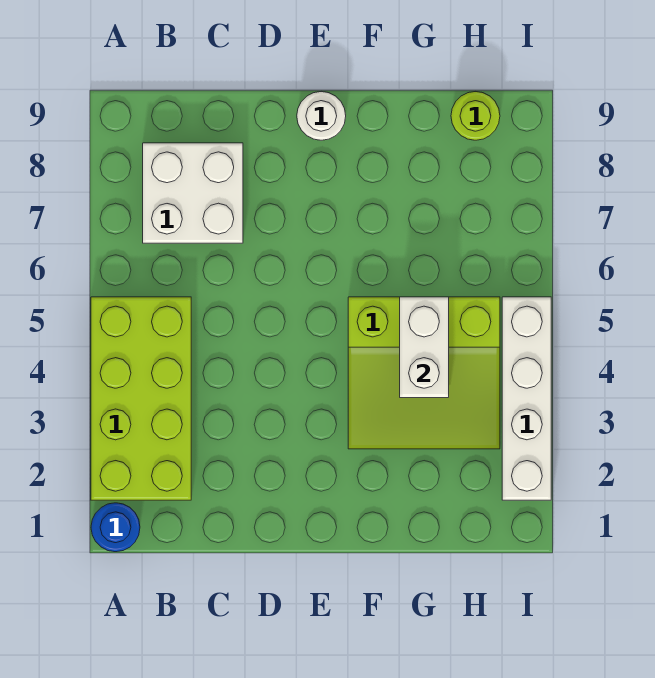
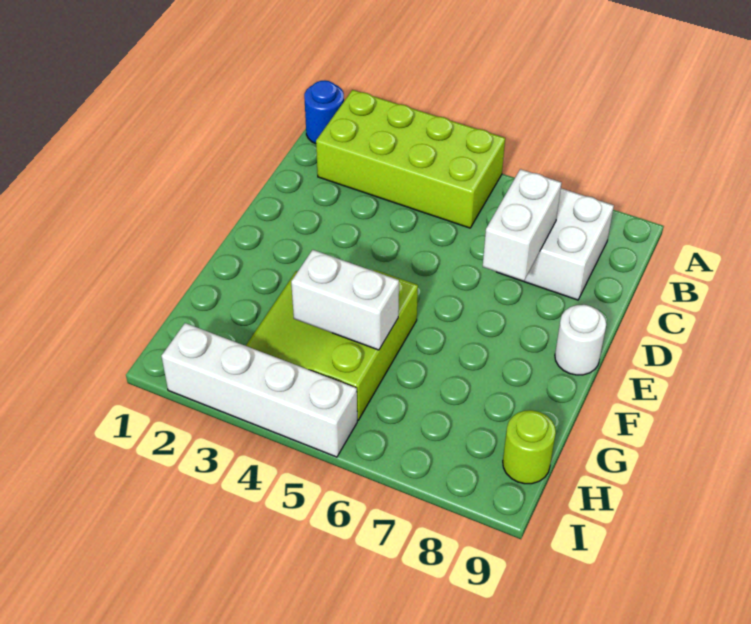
none -> white 1x2 brick [483,169,562,281]

